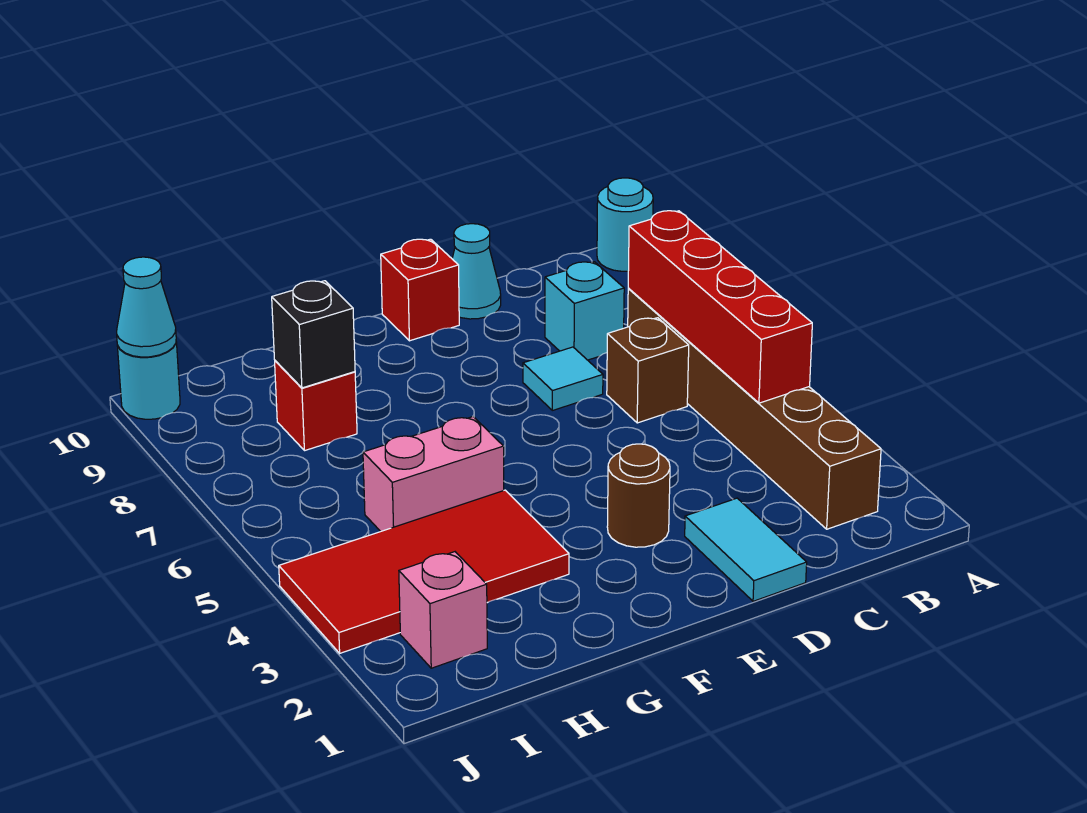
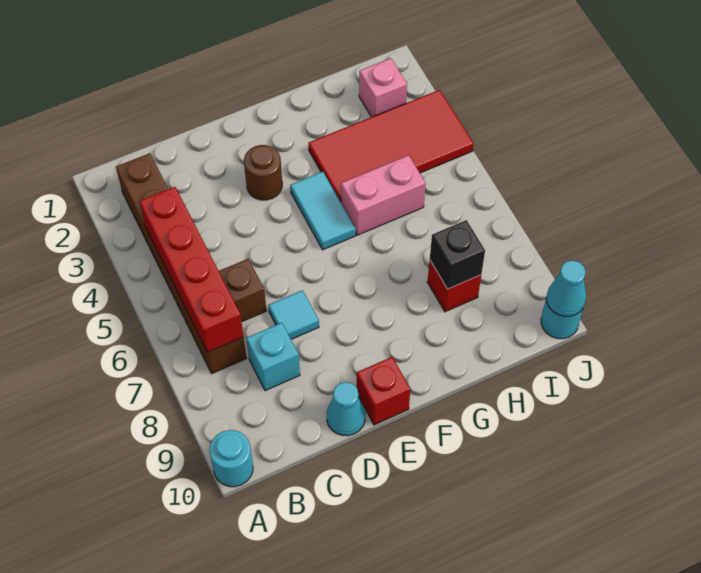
cyan 1x2 tile [685,498,807,601] -> cyan 1x2 tile moved to [290,172,356,250]

